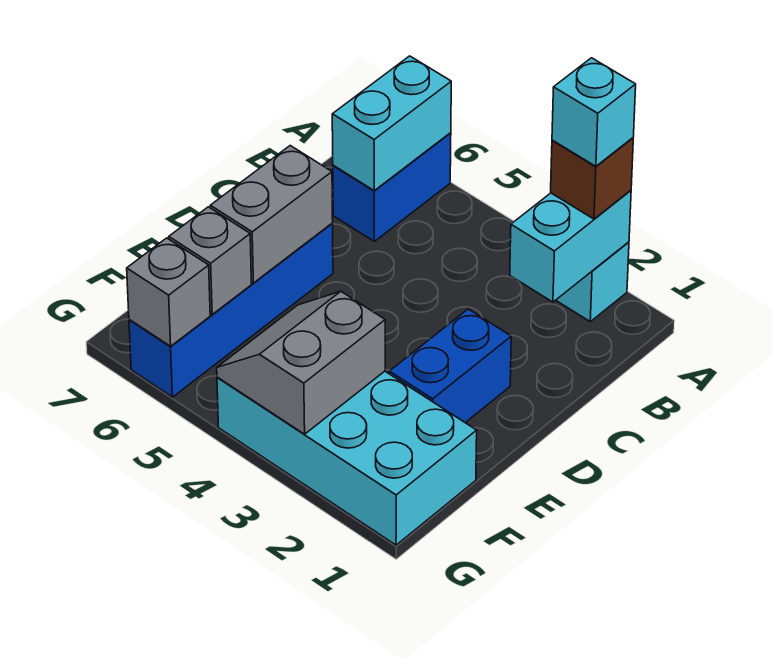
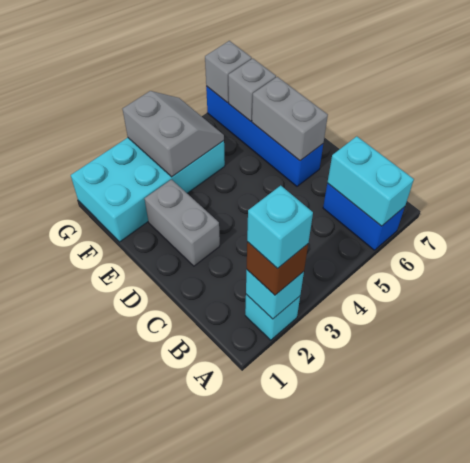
cyan 1x2 brick [510,190,631,302] -> cyan 1x1 brick [246,270,304,319]
blue 1x2 brick [389,309,511,423] -> grey 1x2 brick [144,179,220,266]

